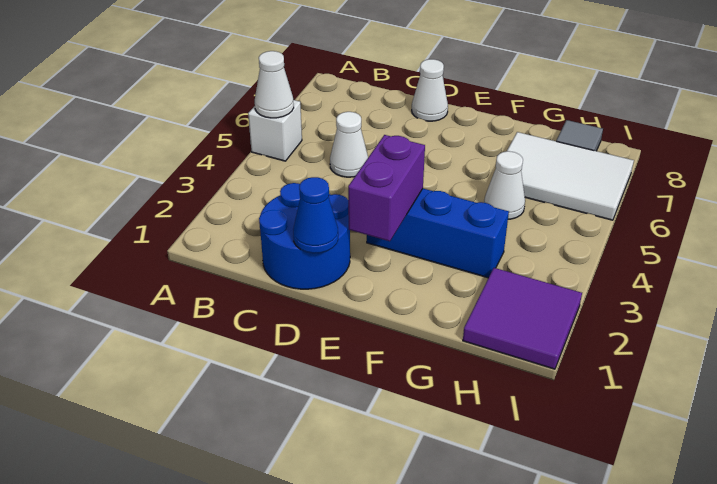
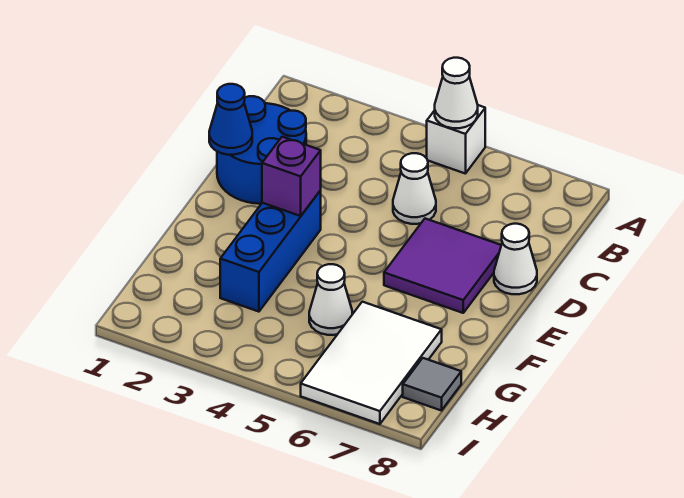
purple 1x2 brick [348,135,425,241] -> purple 1x1 brick [262,137,321,216]
purple 2x2 tile [463,268,582,369] -> purple 2x2 tile moved to [384,219,501,313]

